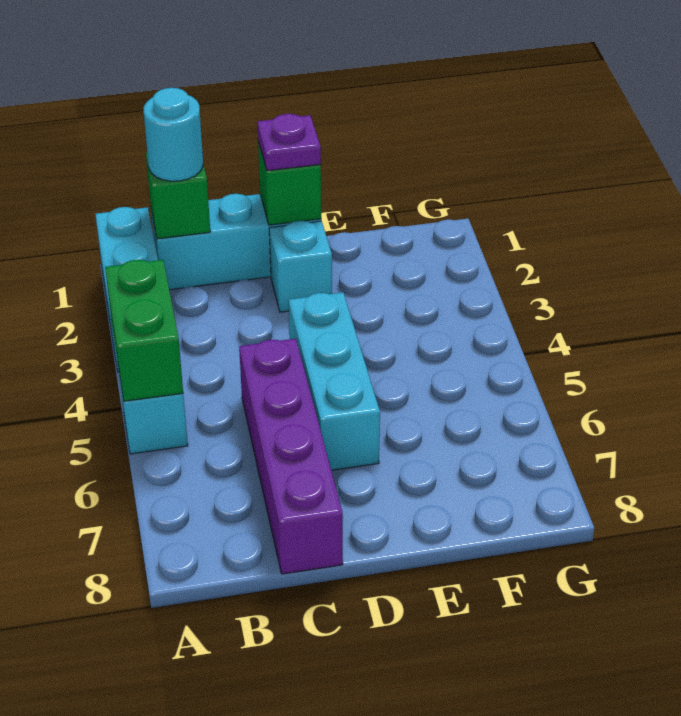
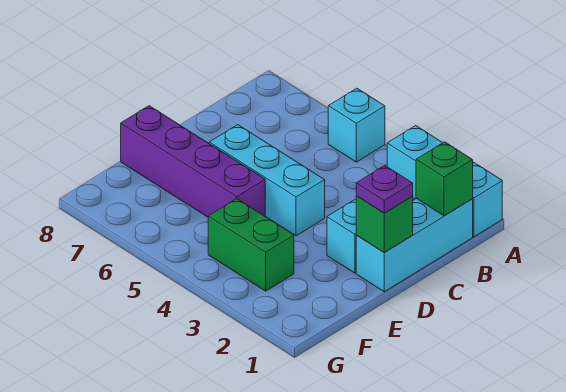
green 1x2 brick [105,260,183,401] -> green 1x2 brick moved to [208,199,294,291]
cyan 1x1 round brick [144,88,203,181] -> none
purple 1x4 brick [239,339,343,574] -> purple 1x4 brick moved to [121,106,265,217]

